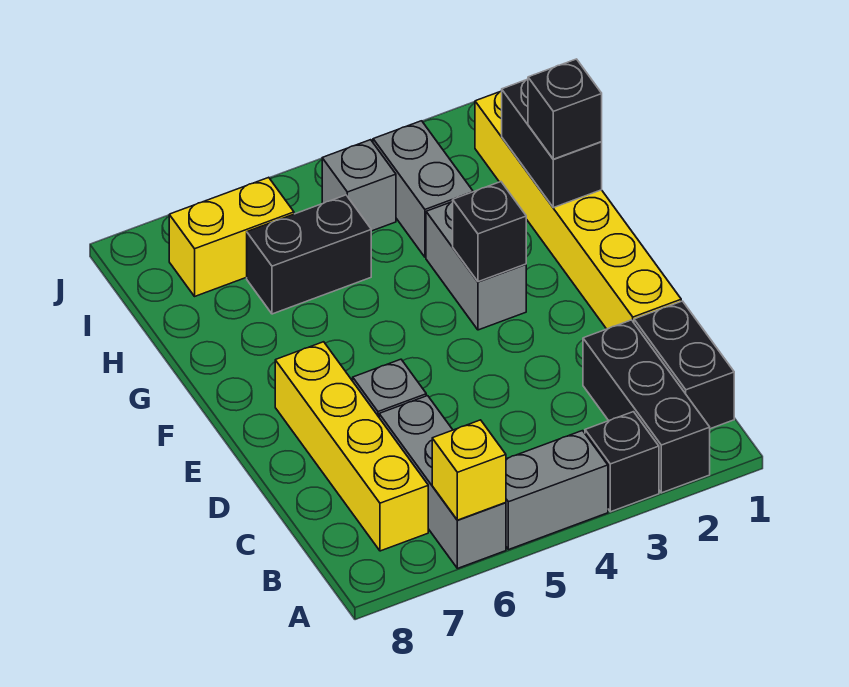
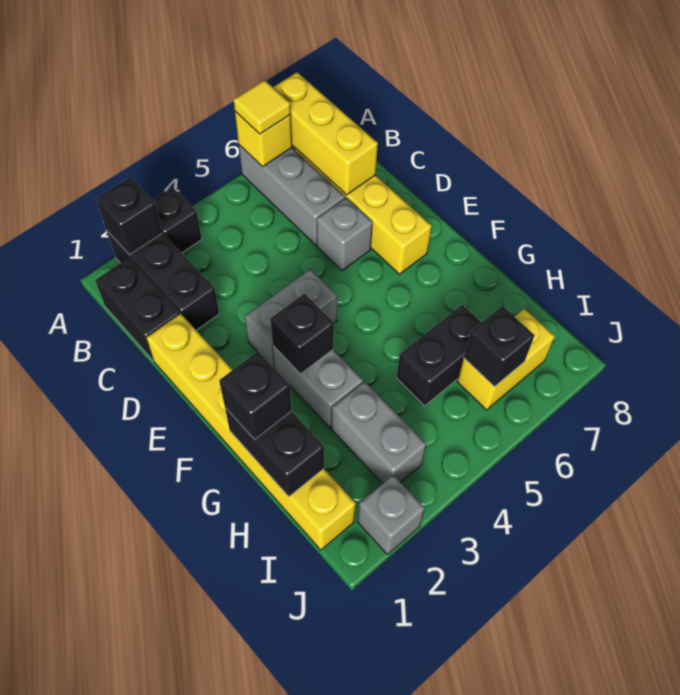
none -> black 1x1 brick [96,177,162,255]
grey 1x2 brick [506,431,608,550] -> grey 1x2 brick moved to [245,269,337,368]
none -> yellow 1x1 tile [234,80,291,134]
none -> yellow 1x3 brick [273,72,378,195]
grey 1x1 brick [322,140,396,231] -> grey 1x1 brick moved to [358,475,425,554]
none -> black 1x1 brick [464,306,535,387]

